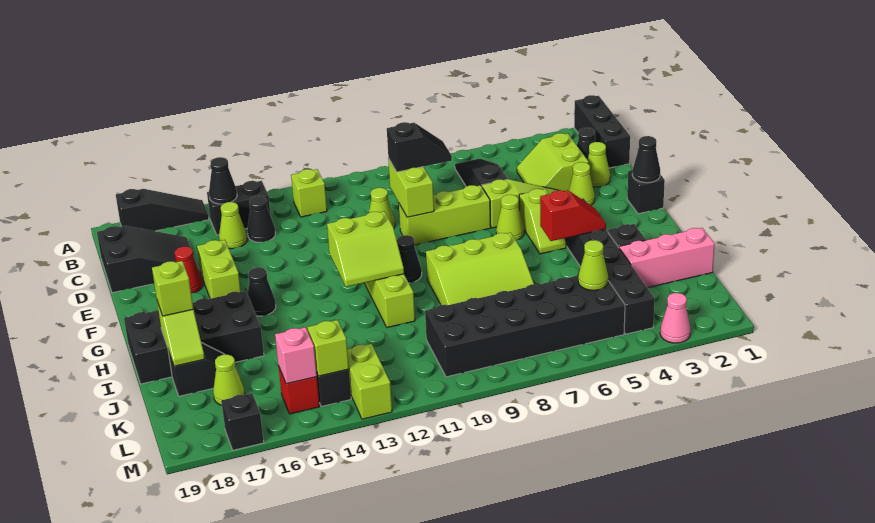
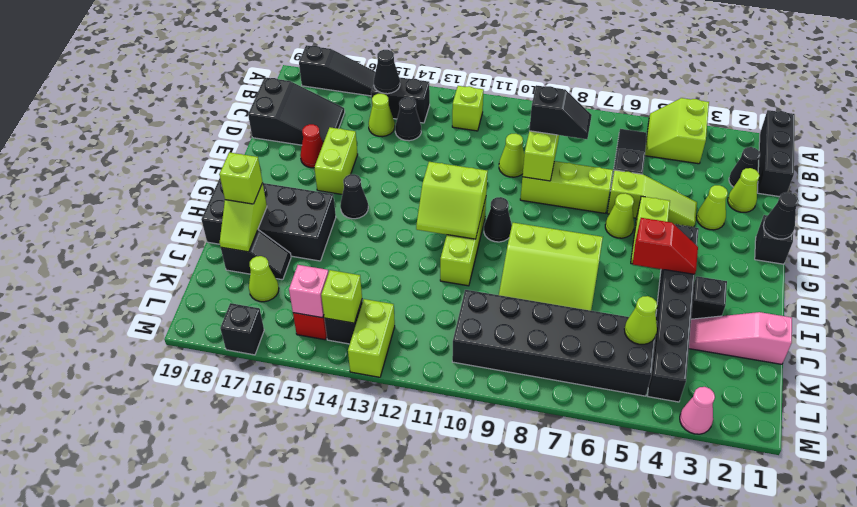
lime 2x2 slope [517,133,589,191] -> lime 2x2 slope moved to [645,98,709,164]
pink 1x3 brick [619,228,715,288] -> pink 1x3 slope [689,312,792,364]

